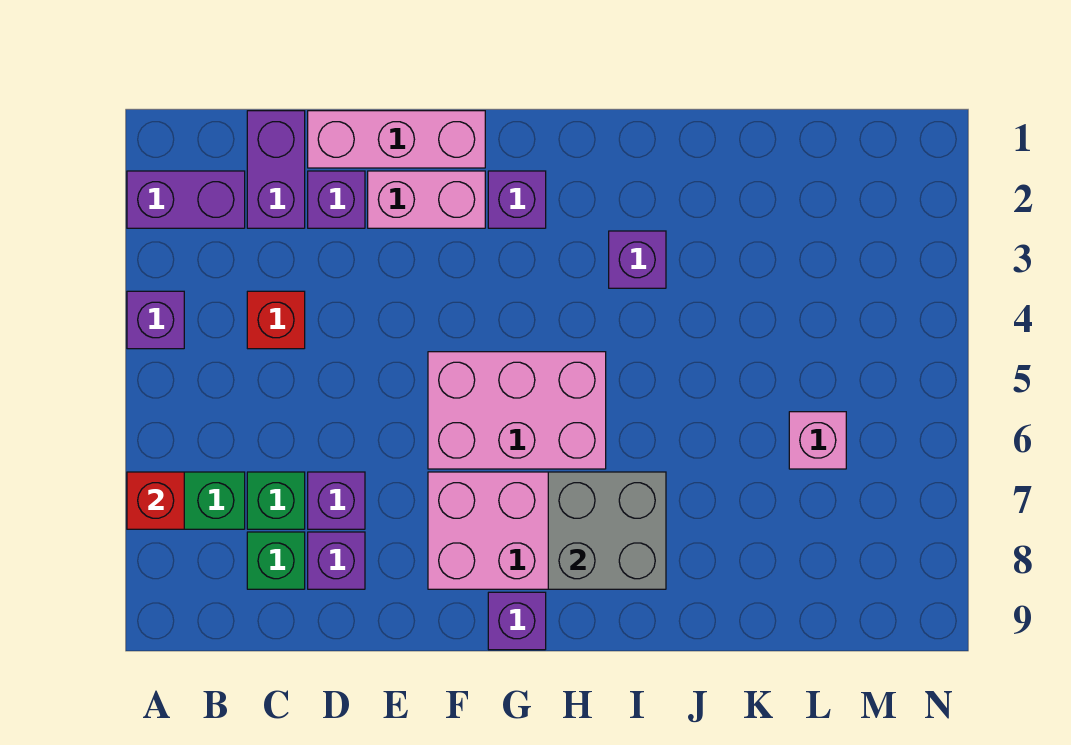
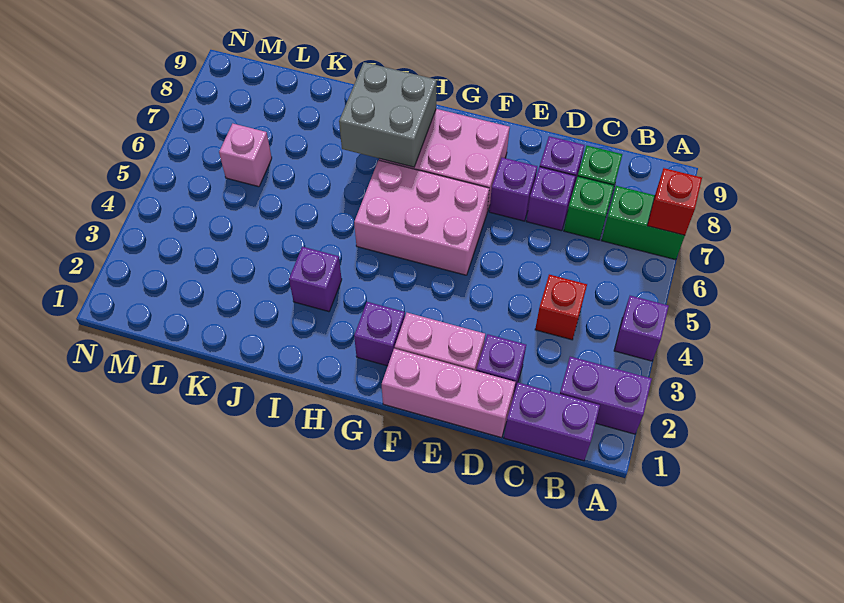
purple 1x2 brick [247,111,305,228] -> purple 1x2 brick turned to [504,383,600,461]
purple 1x1 brick [488,592,546,650] -> purple 1x1 brick moved to [489,158,537,221]

